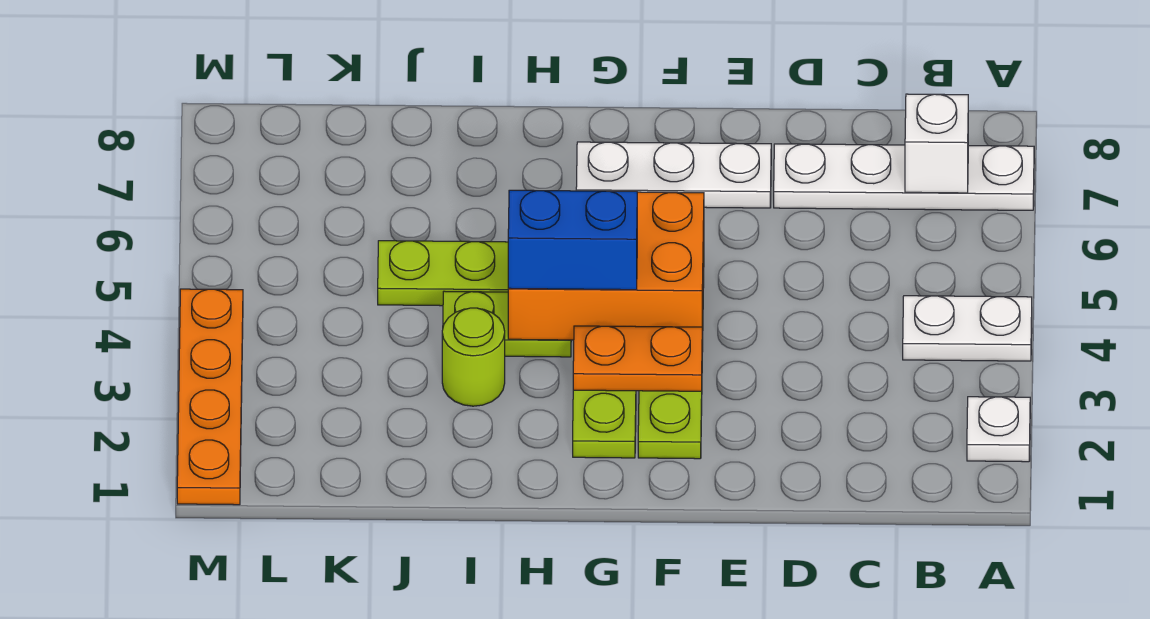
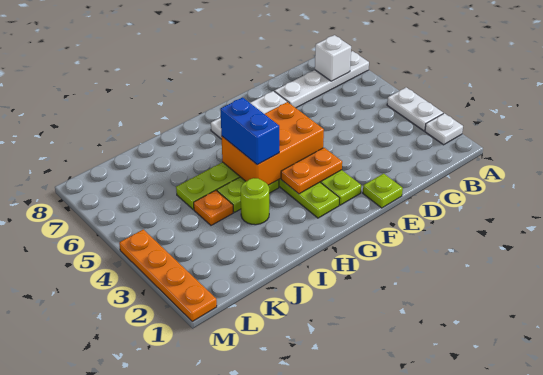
white 1x2 plate [903,296,1032,361] -> white 1x2 plate turned to [387,87,443,131]
none -> lime 1x1 plate [363,174,403,208]
blue 1x2 brick [508,190,637,290] -> blue 1x2 brick turned to [220,97,279,165]
none -> orange 1x1 plate [194,190,233,225]

